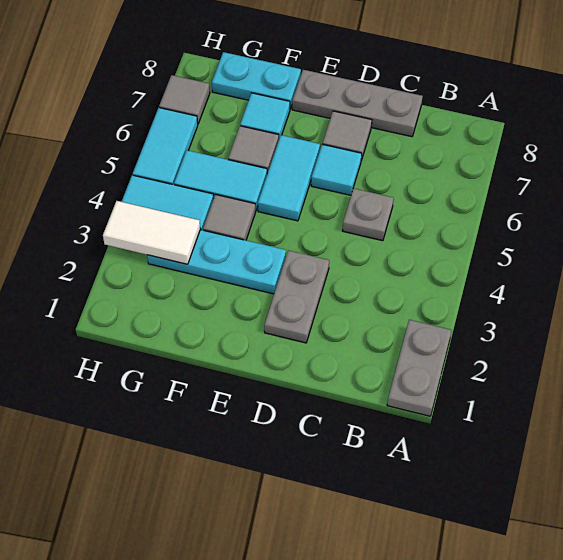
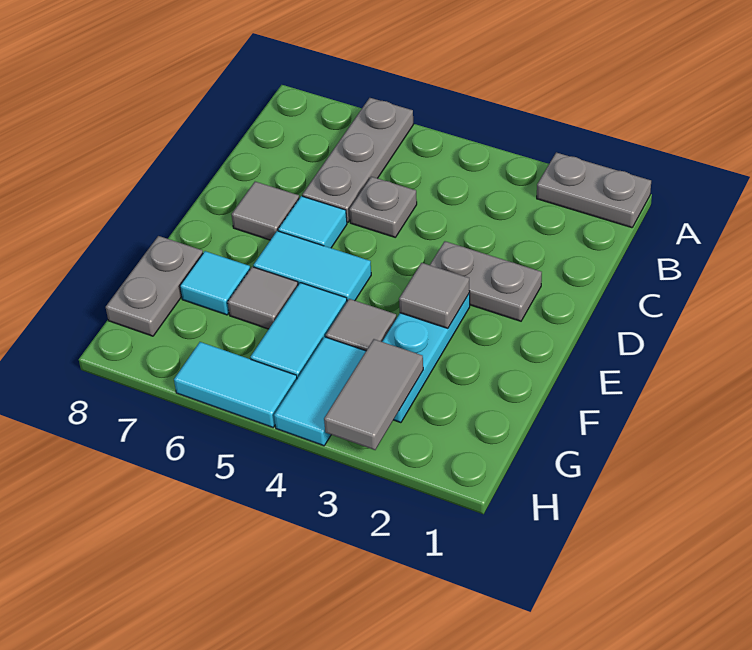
grey 1x3 plate [292,70,423,137] -> grey 1x3 plate moved to [302,98,413,222]
cyan 1x2 plate [212,52,301,109] -> grey 1x2 plate [106,236,203,336]
white 1x2 tile [103,201,200,264] -> grey 1x2 tile [324,339,423,450]
grey 1x1 tile [159,75,210,123] -> grey 1x1 tile moved to [399,263,470,328]

